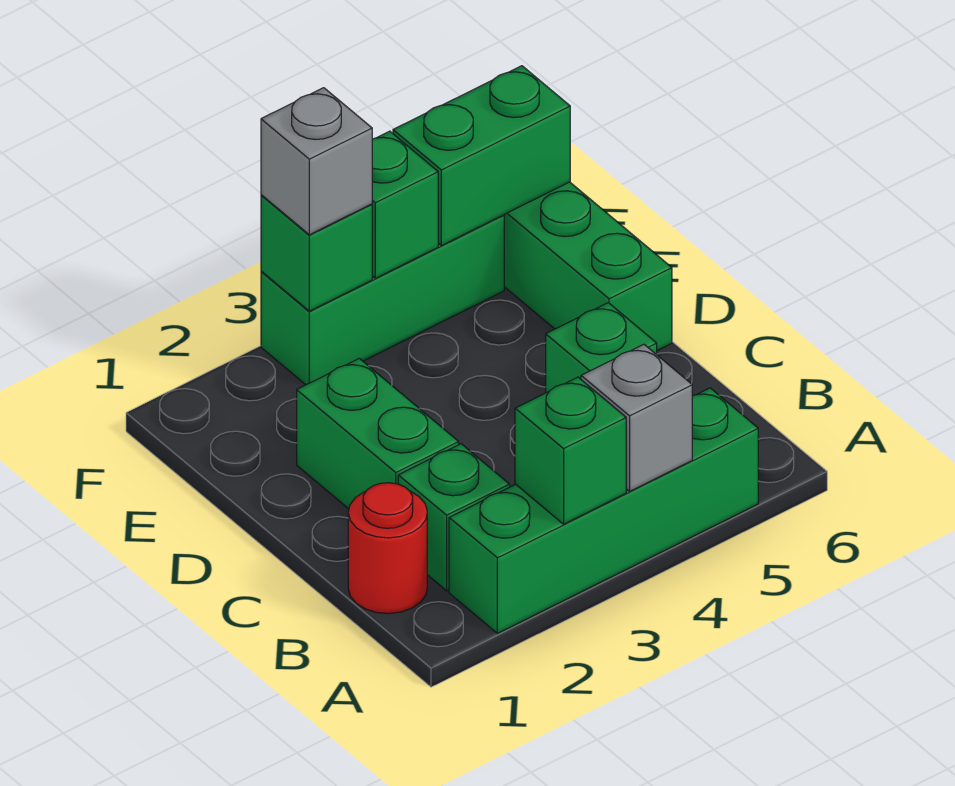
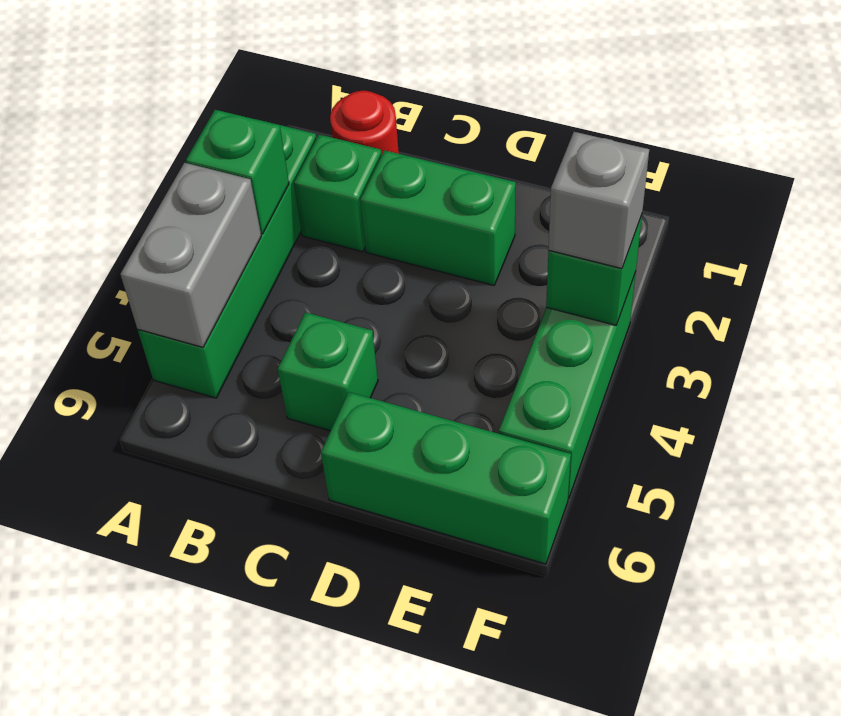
grey 1x1 brick [581,344,692,491] -> grey 1x2 brick [120,163,261,347]
green 1x1 brick [372,131,438,278] -> none
green 1x2 brick [393,66,570,246] -> none

